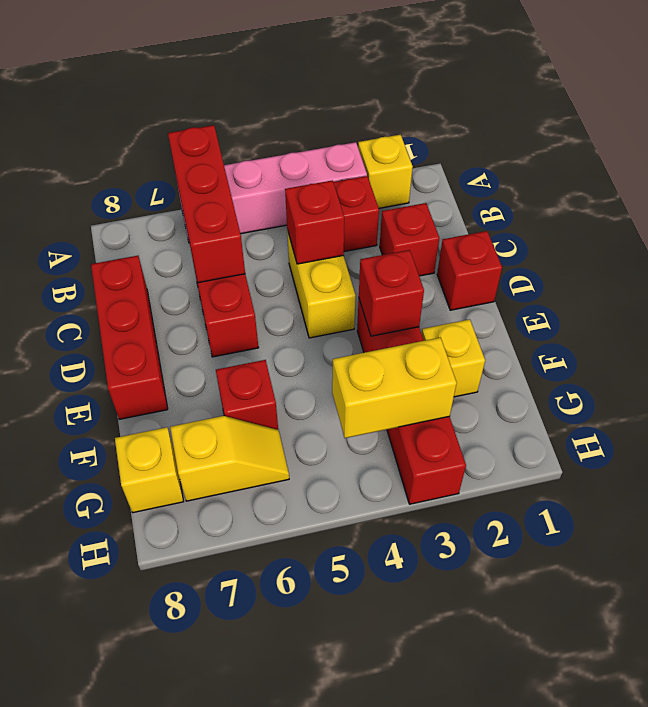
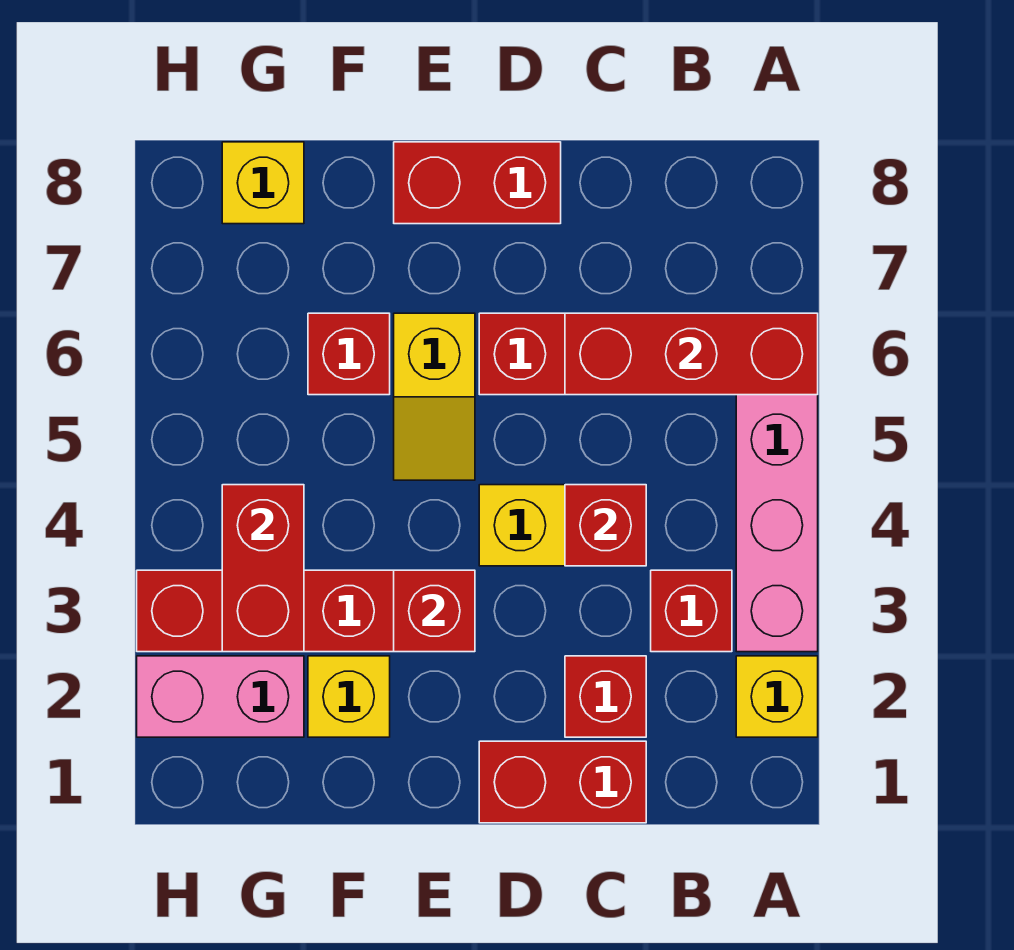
red 1x3 brick [91,256,168,419] -> red 1x2 brick [394,142,561,224]
red 1x1 brick [437,231,502,310] -> red 1x2 brick [479,741,646,823]
none -> pink 1x2 brick [137,656,304,737]
yellow 1x2 brick [332,338,457,438] -> red 1x2 brick [222,485,304,652]
yellow 1x2 slope [170,416,289,501] -> yellow 1x2 slope moved to [394,313,475,480]

